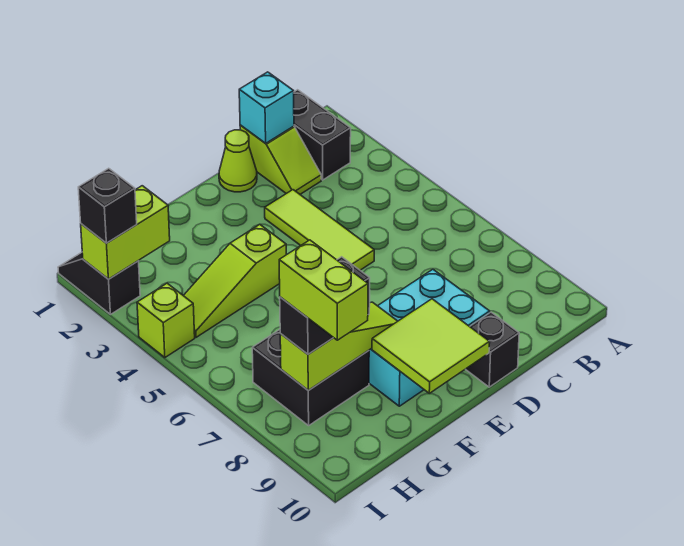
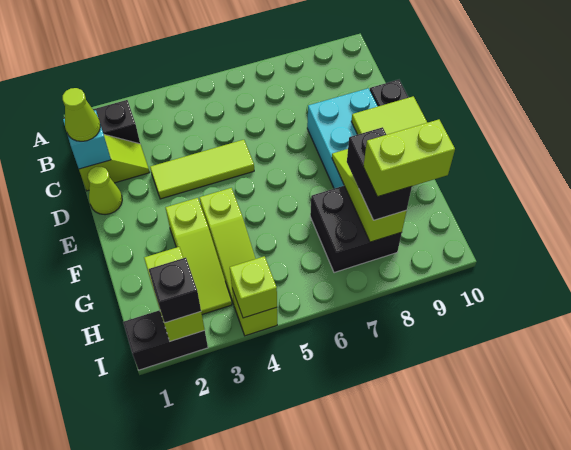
none -> lime 1x1 cone [63,88,100,141]
none -> lime 1x3 slope [165,198,232,314]
black 1x2 slope [58,252,140,314] -> black 1x2 brick [123,310,208,370]
none -> lime 1x1 brick [230,256,277,318]

